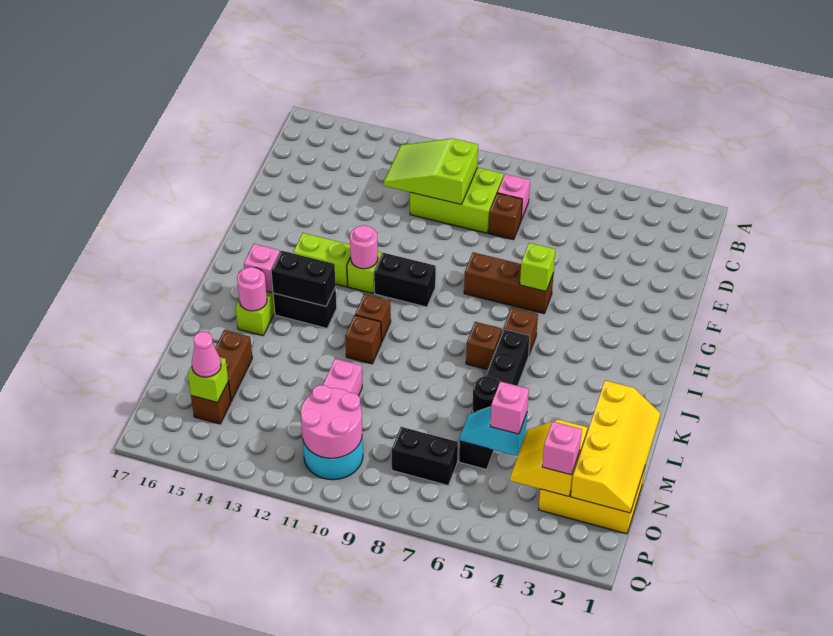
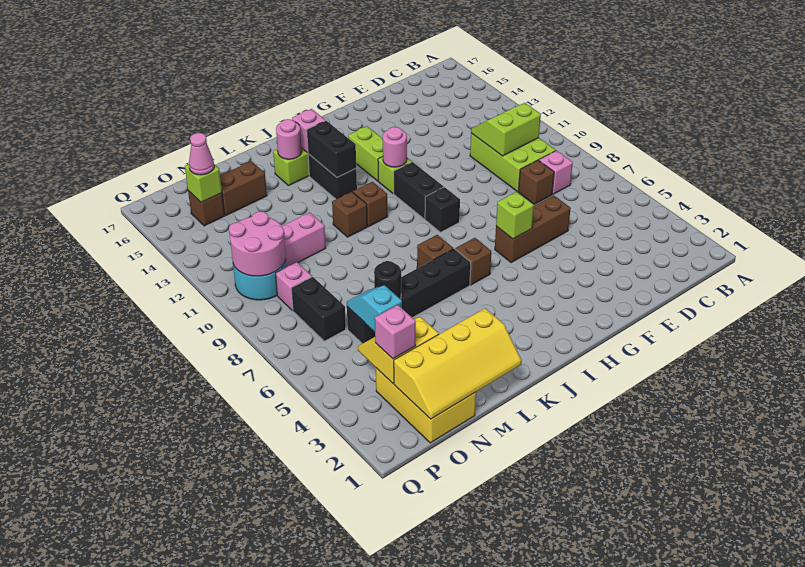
lime 2x3 slope [384,138,478,205] -> lime 2x2 slope [471,103,541,156]
brown 1x3 brick [464,252,554,313] -> brown 1x3 brick turned to [495,195,571,263]
none -> black 1x1 brick [425,187,460,232]
pink 1x1 brick [490,381,529,434] -> pink 1x1 brick moved to [276,262,312,310]

